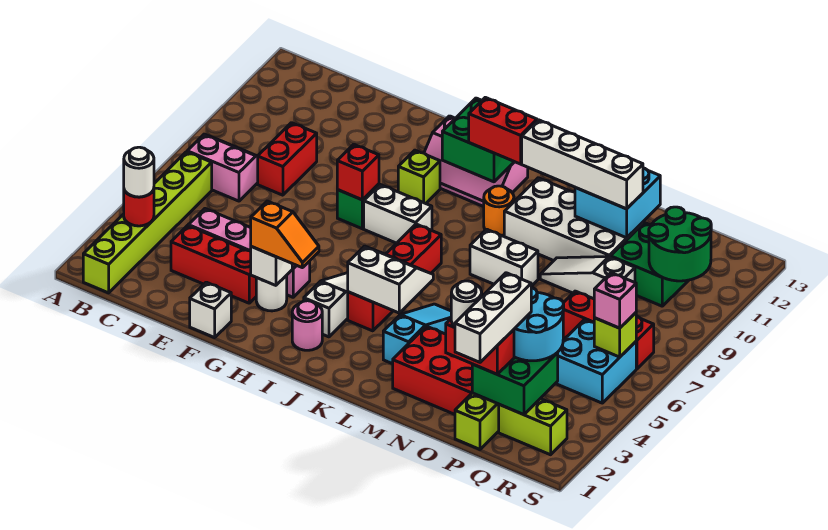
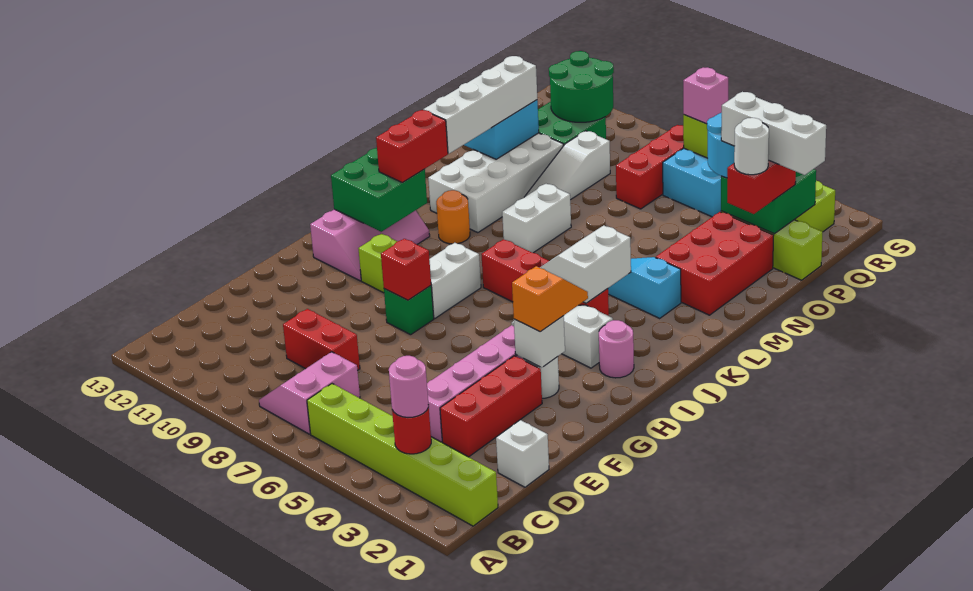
white 1x1 round brick [124,147,154,197] -> pink 1x1 round brick [389,356,429,417]
white 1x1 brick [190,282,231,338] -> white 1x1 brick moved to [496,420,549,487]

